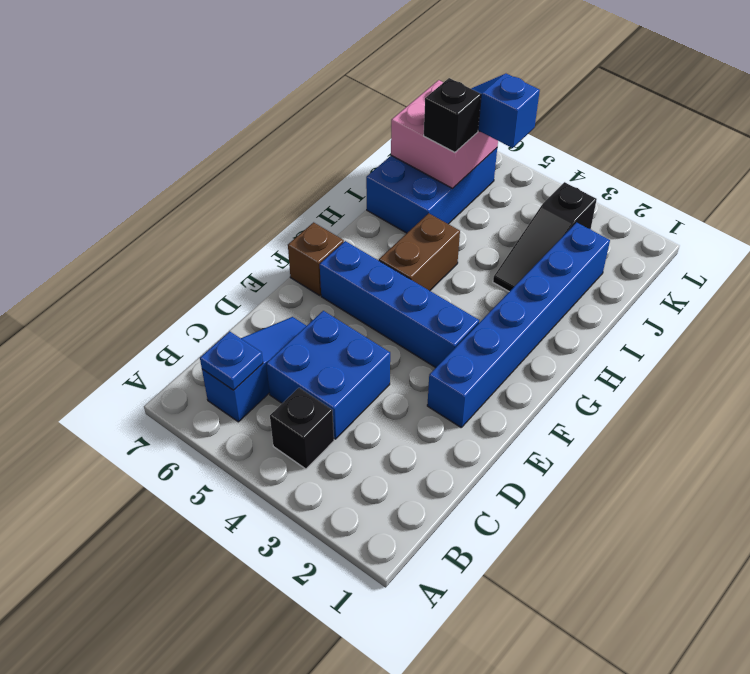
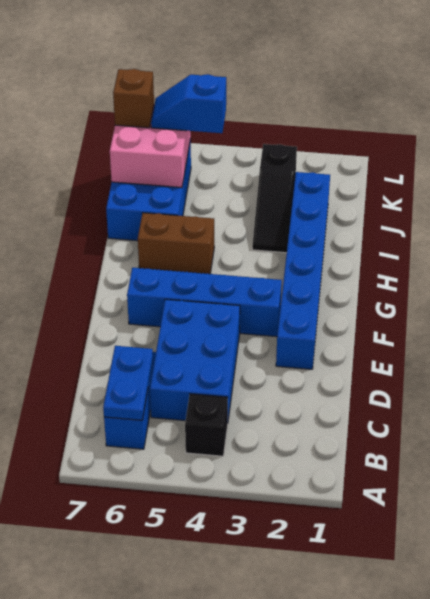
blue 1x1 plate [200,331,263,390] -> blue 1x2 plate [103,346,153,420]
blue 2x2 brick [266,311,390,439] -> blue 2x3 brick [150,299,240,421]
brown 1x1 brick [288,222,344,295] -> brown 1x1 brick moved to [113,69,154,128]
brown 1x2 brick [379,213,460,291] -> brown 1x2 brick turned to [138,213,214,274]
black 1x1 brick [424,78,481,153] -> none

